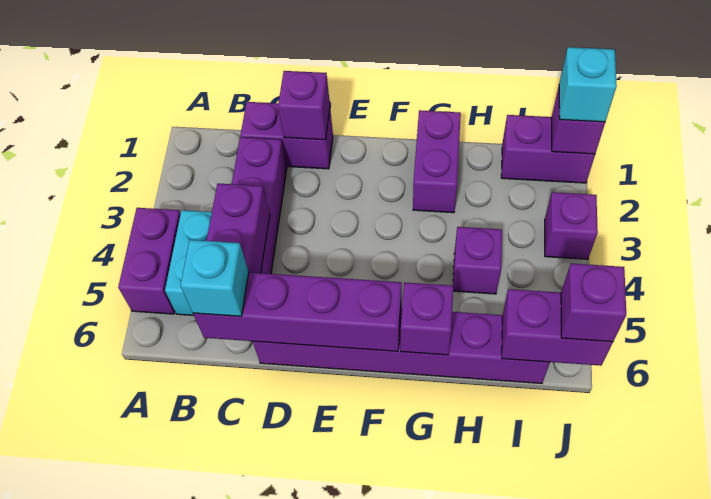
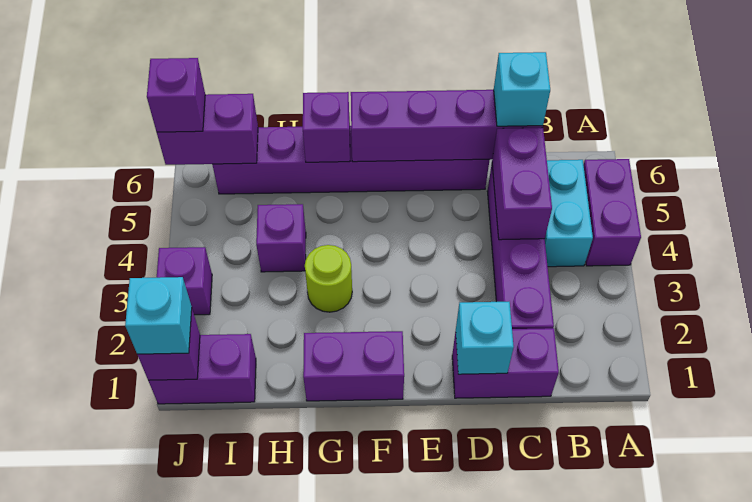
purple 1x1 brick [278,71,330,140] -> cyan 1x1 brick [456,302,514,374]
purple 1x2 brick [413,110,461,213] -> purple 1x2 brick turned to [303,331,404,401]
none -> lime 1x1 round brick [305,245,352,312]

